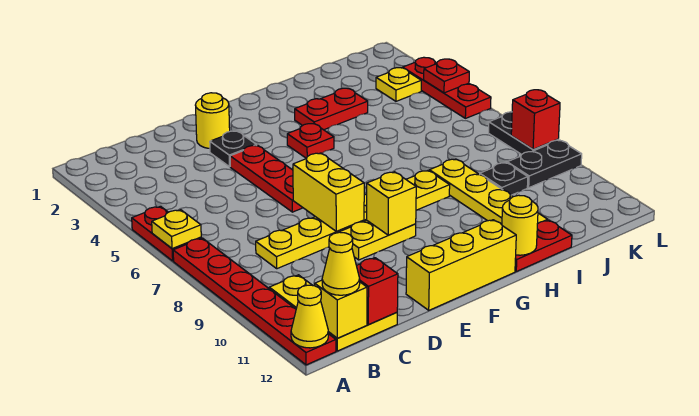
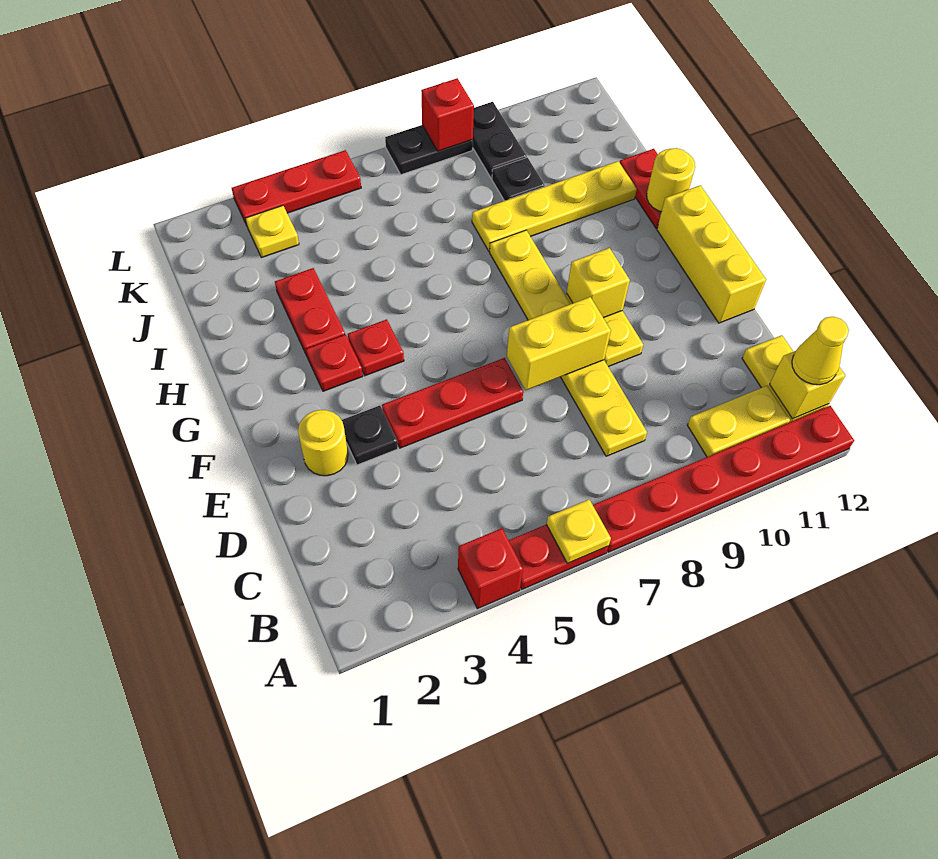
yellow 1x1 cone [291,285,328,348] -> none
red 1x1 brick [356,258,398,325] -> red 1x1 brick moved to [458,528,523,609]
red 1x1 plate [424,59,469,93] -> red 1x1 plate moved to [306,335,363,391]

